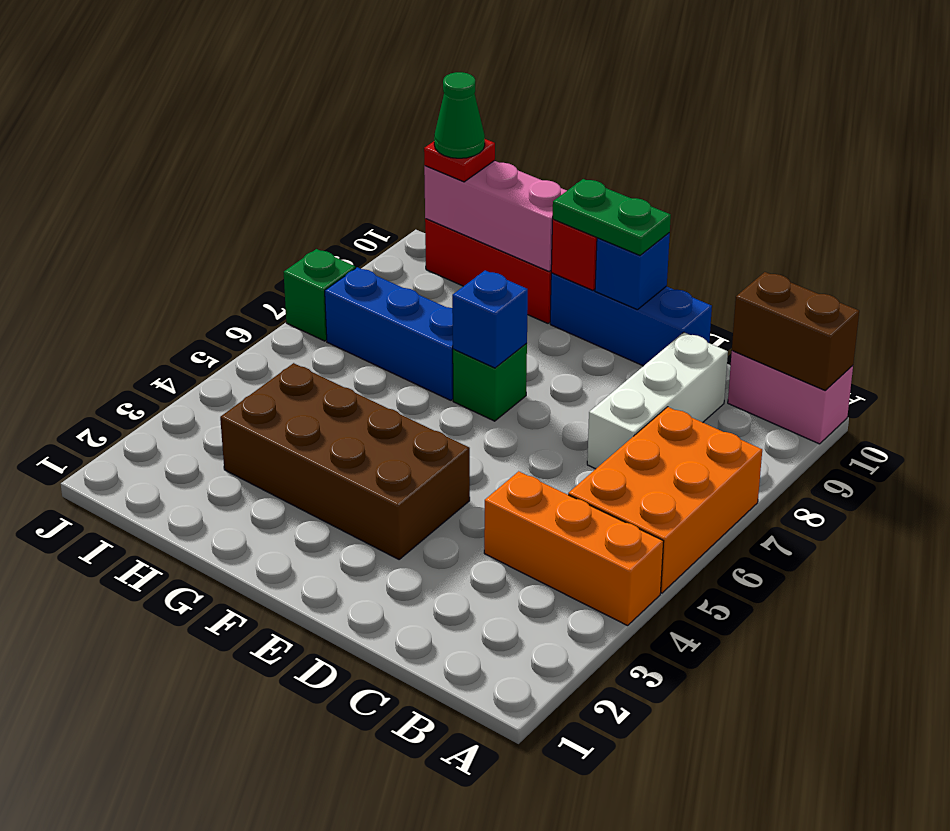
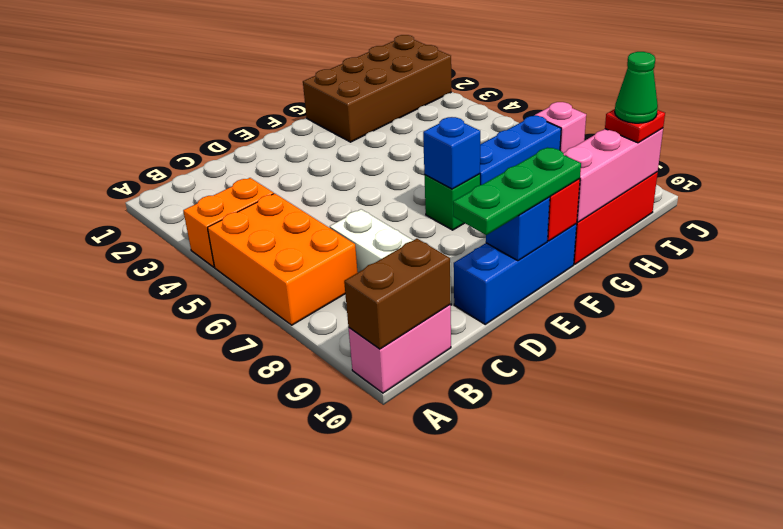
orange 1x3 brick [484,471,664,626] -> orange 1x2 brick [183,178,274,267]
brown 2x4 brick [220,363,470,559] -> brown 2x4 brick moved to [303,35,451,142]
green 1x2 plate [553,179,671,255] -> green 1x3 plate [453,148,581,235]
green 1x1 brick [284,249,355,341] -> pink 1x1 brick [535,102,586,153]

